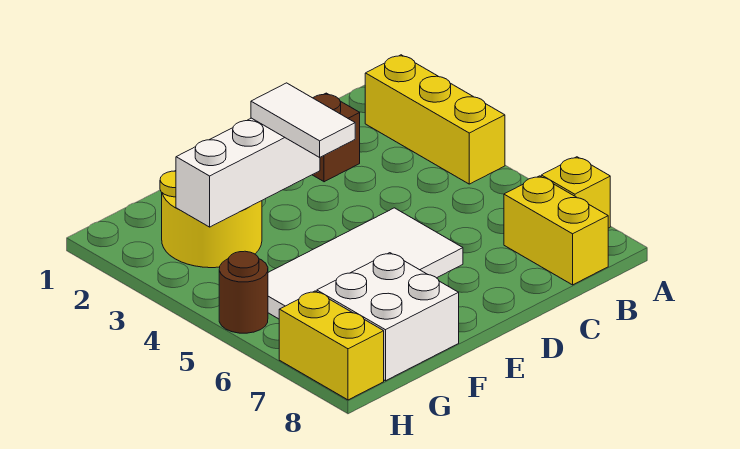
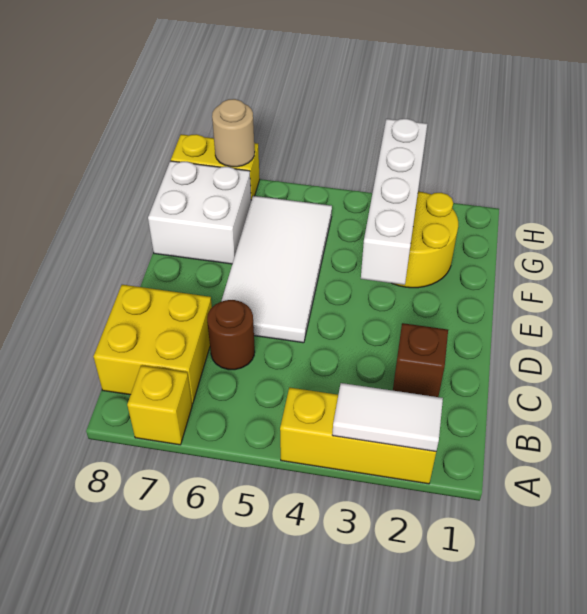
yellow 1x2 brick [504,176,608,285] -> yellow 2x2 brick [93,285,212,404]
white 1x3 brick [176,118,320,227] -> white 1x4 brick [361,119,427,285]
white 1x2 tile [251,83,355,157] -> white 1x2 tile moved to [332,383,443,451]
brown 1x1 round brick [219,251,268,333] -> brown 1x1 round brick moved to [207,300,255,370]
none -> tan 1x1 round brick [212,99,255,167]

